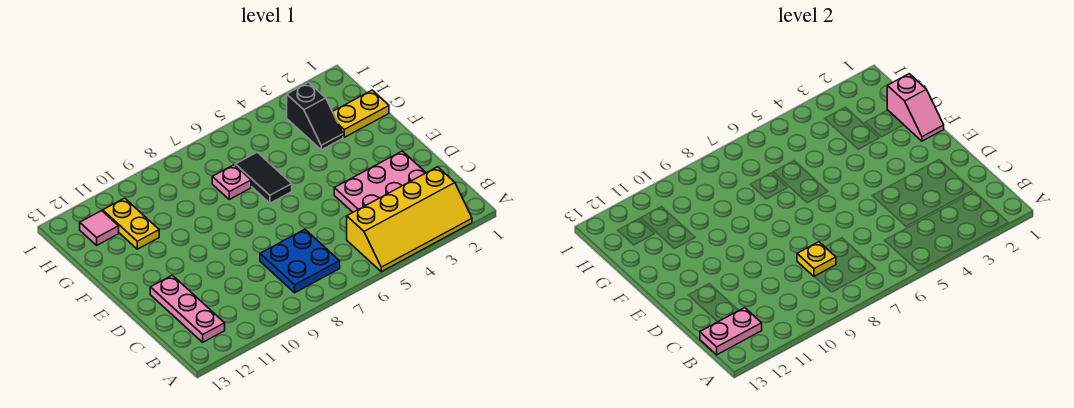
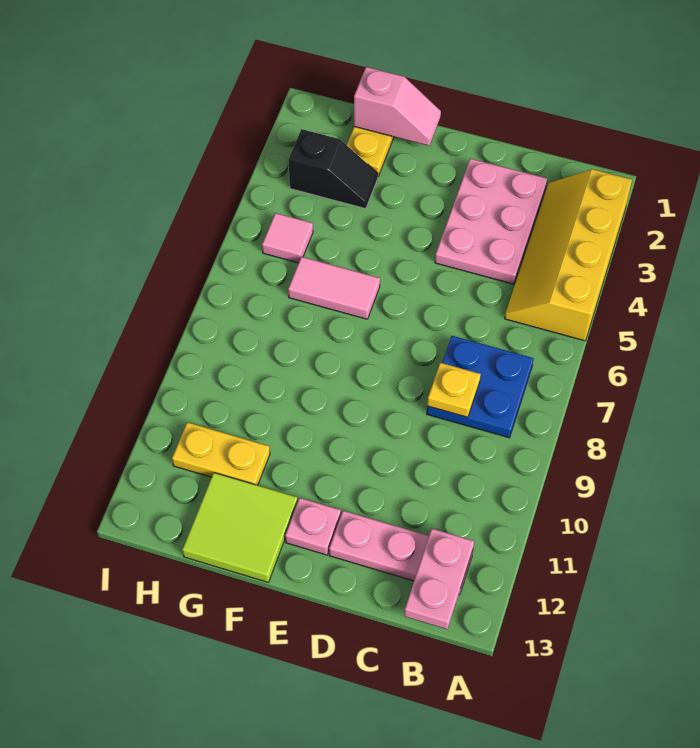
yellow 2x4 slope [347,167,472,272] -> yellow 2x4 slope turned to [505,169,632,341]
black 1x2 tile [235,152,292,203] -> pink 1x2 tile [288,257,380,319]
none -> lime 2x2 tile [182,473,298,582]
pink 1x1 plate [212,165,251,199] -> pink 1x1 plate moved to [285,498,341,555]
pink 1x1 tile [80,211,119,245] -> pink 1x1 tile moved to [262,213,313,263]

